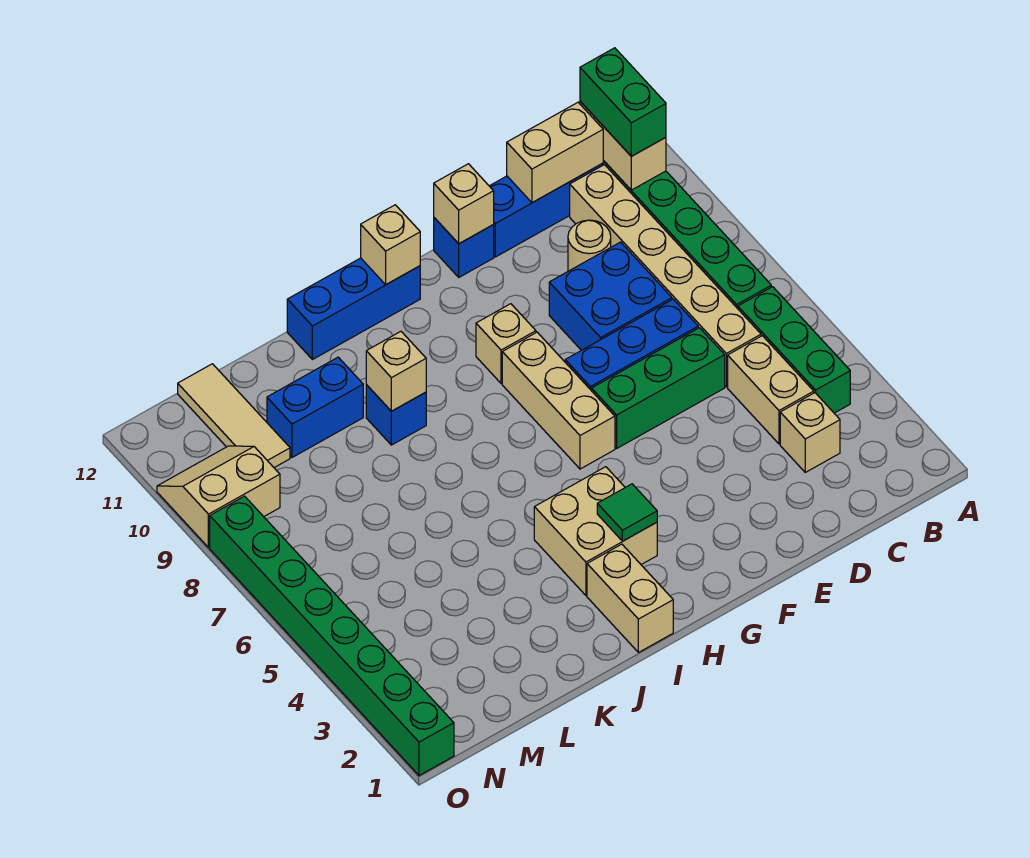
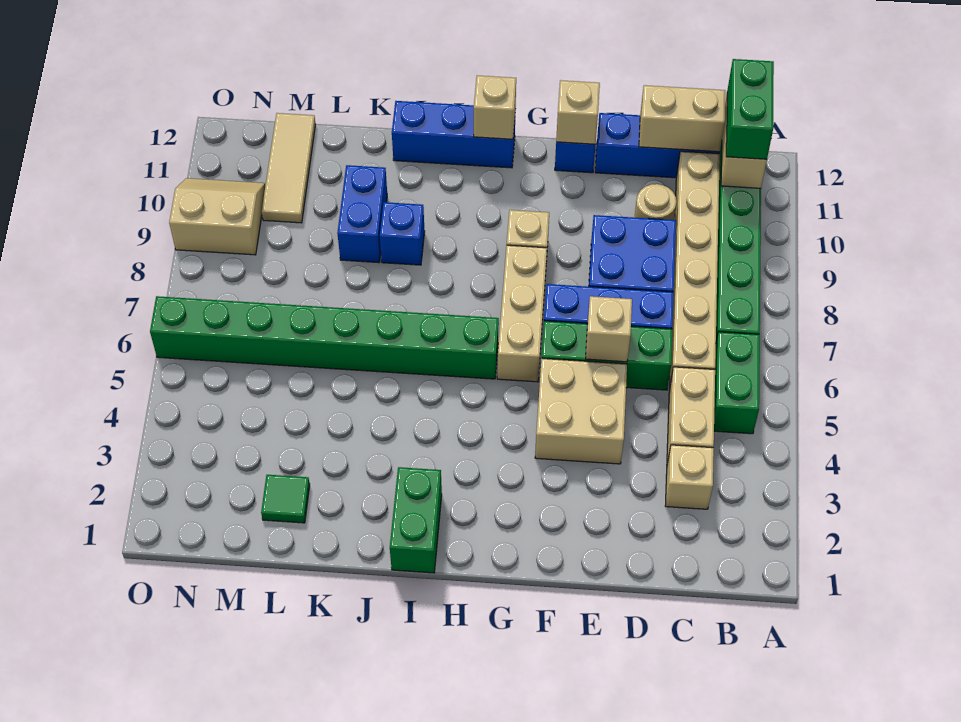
green 1x3 brick [738,287,850,413] -> green 1x2 brick [714,332,760,434]
tan 2x2 brick [534,467,657,595] -> tan 2x2 brick moved to [535,358,627,464]
green 1x1 tile [597,484,657,541] -> green 1x1 tile moved to [261,475,310,523]
tan 1x2 brick [587,544,673,653] -> green 1x2 brick [390,467,442,573]
tan 1x1 brick [366,332,426,411] -> tan 1x1 brick moved to [586,296,632,362]
blue 1x2 brick [267,357,363,457] -> blue 1x2 brick turned to [337,165,387,263]
green 1x8 brick [210,496,454,776] -> green 1x8 brick turned to [150,296,499,379]

